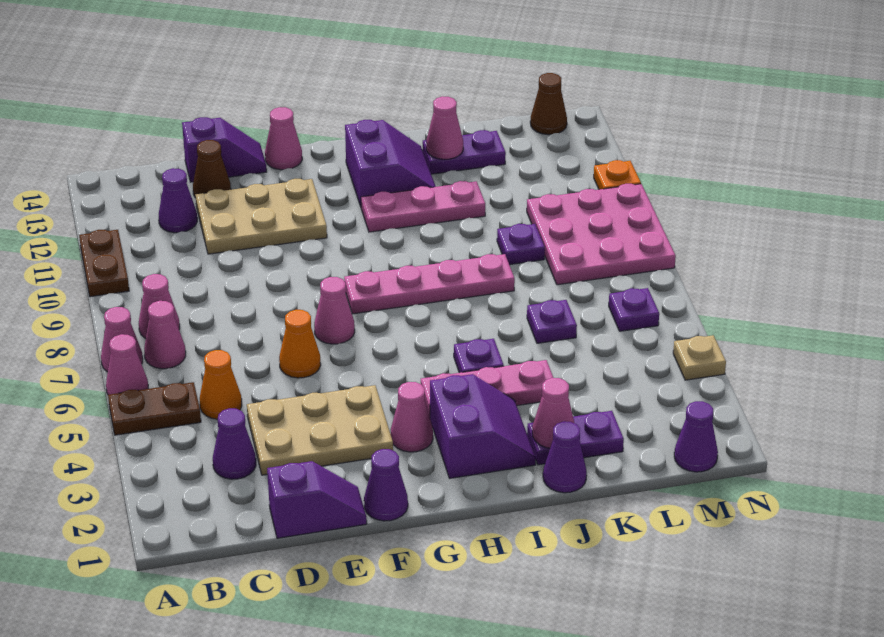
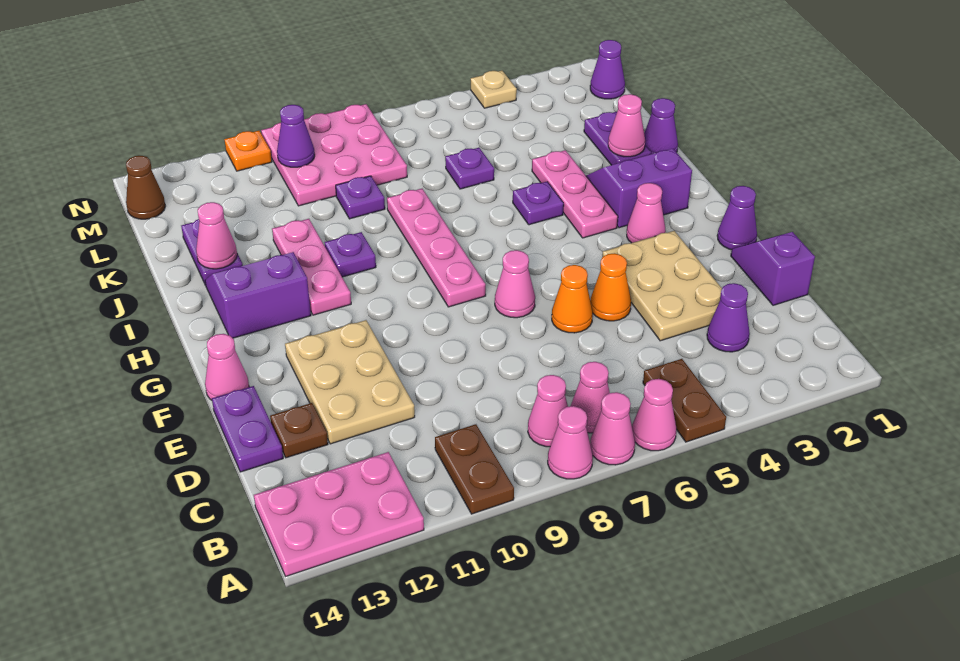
none -> pink 1x1 cone [548,406,593,479]
brown 1x2 plate [79,230,129,297] -> brown 1x2 plate turned to [435,424,514,514]
none -> pink 2x3 plate [254,452,424,576]
orange 1x1 cone [200,350,242,419] -> orange 1x1 cone moved to [590,253,631,321]
purple 1x1 cone [159,168,197,233] -> purple 1x1 cone moved to [277,105,315,167]
brown 1x1 cone [193,140,231,198] -> brown 1x1 plate [270,403,328,458]
purple 1x2 slope [182,117,267,182] -> purple 1x2 plate [212,386,283,472]
purple 1x1 plate [609,288,659,331] -> purple 1x1 plate moved to [325,232,376,277]

